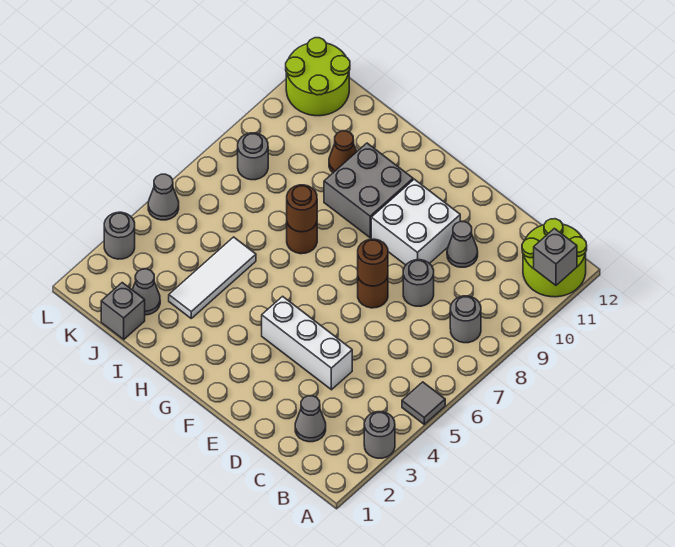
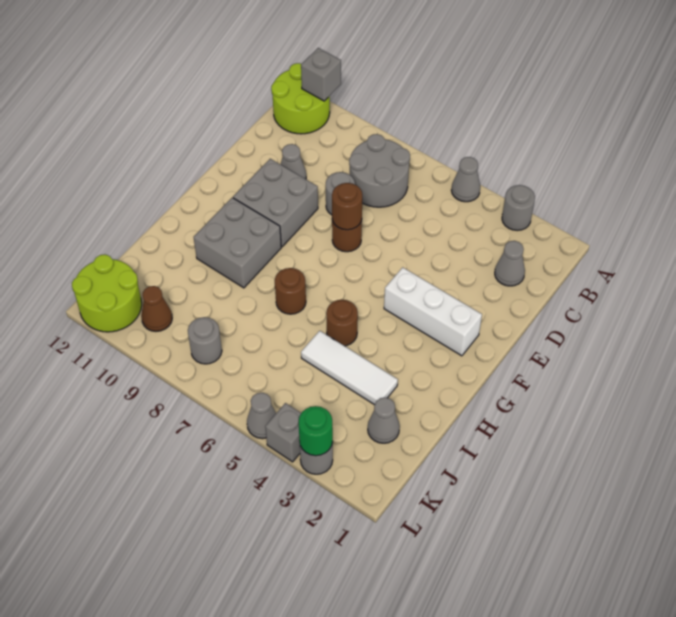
grey 1x1 tile [402,382,445,424] -> grey 1x1 cone [451,157,480,202]
grey 1x1 round brick [450,296,481,343] -> grey 2x2 round brick [349,134,410,207]
white 1x3 brick [262,296,352,390] -> white 1x3 brick turned to [384,267,482,356]
white 2x2 brick [371,179,460,265] -> grey 2x2 brick [233,159,318,247]
brown 1x1 round brick [287,185,317,232] -> brown 1x1 round brick moved to [326,300,358,346]
brown 1x1 cone [329,131,357,173] -> brown 1x1 cone moved to [141,286,172,331]
grey 1x1 brick [101,283,145,339] -> grey 1x1 brick moved to [265,403,301,462]
none -> green 1x1 round brick [298,406,333,456]

